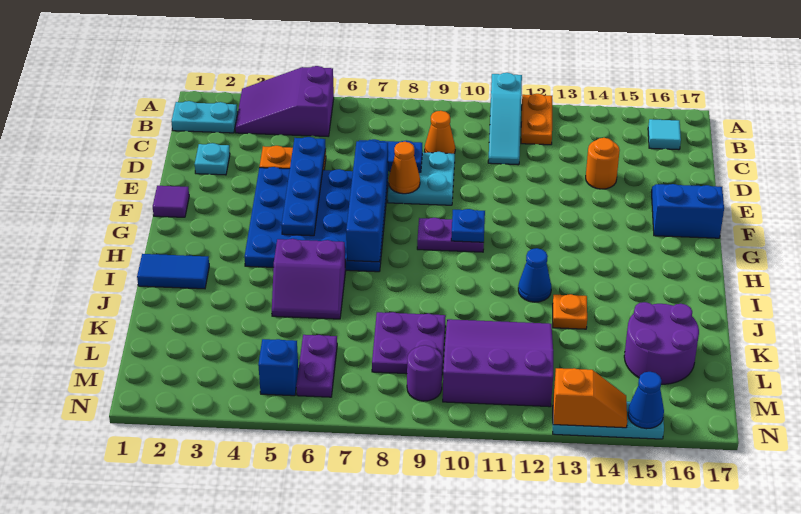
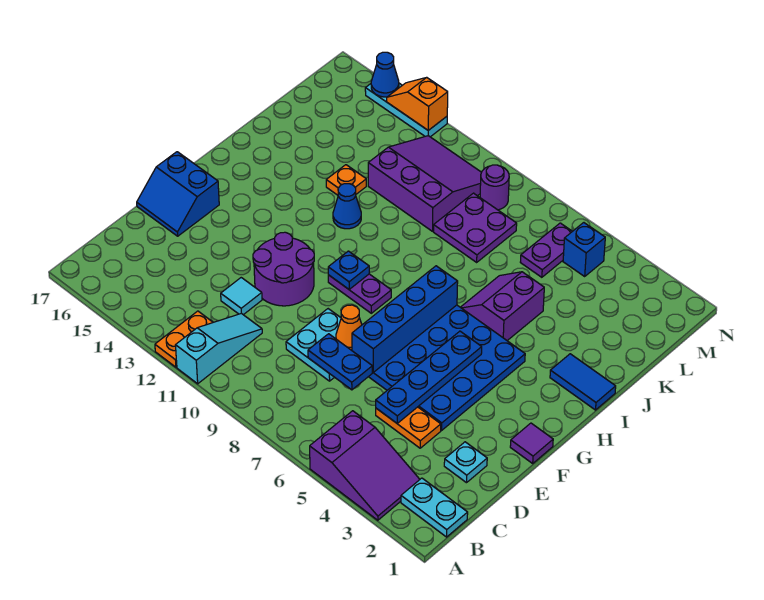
cyan 1x1 tile [648,119,681,150] -> cyan 1x1 tile moved to [221,278,262,315]
orange 1x1 cone [425,111,455,154] -> none
orange 1x1 round brick [586,138,620,189] -> none
purple 2x2 slope [272,239,346,319] -> purple 2x2 slope turned to [460,272,544,341]
purple 3x3 slope [443,319,553,407] -> purple 3x3 slope turned to [368,136,482,231]
purple 2x2 round brick [624,302,699,384] -> purple 2x2 round brick moved to [253,232,314,306]

